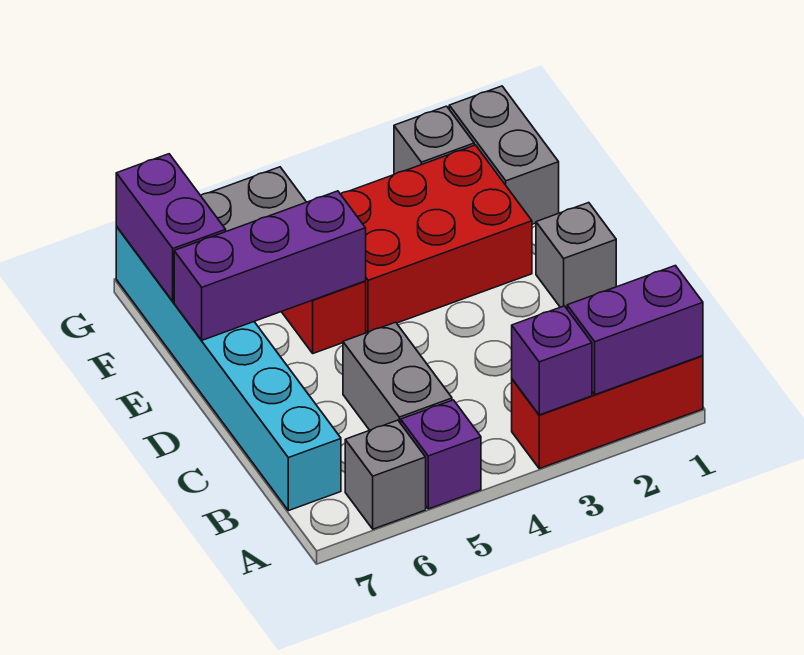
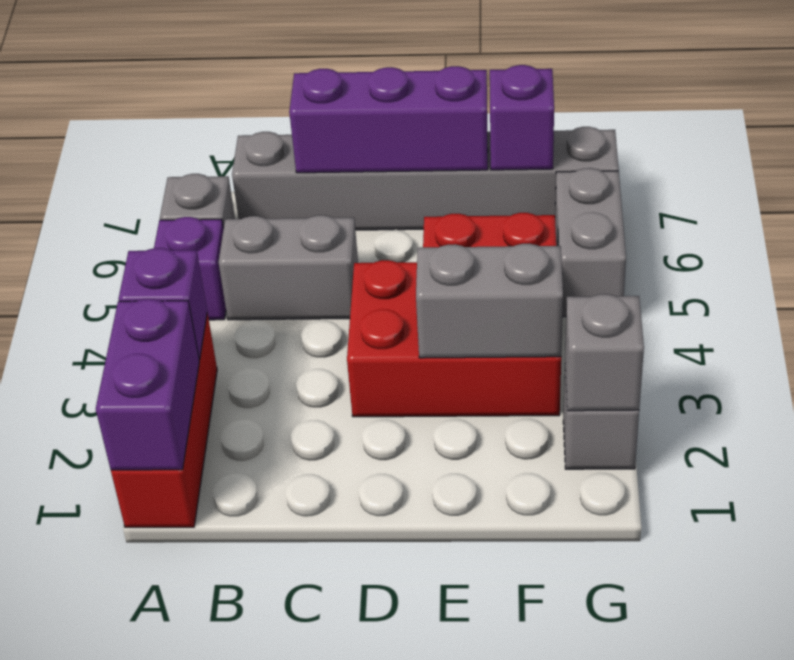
cyan 1x6 brick [116,227,341,511] -> grey 1x6 brick [232,127,619,230]
grey 1x1 brick [536,203,616,308] -> grey 1x1 brick moved to [565,294,644,411]
red 2x3 brick [341,145,532,332] -> red 2x3 brick turned to [347,260,561,417]
purple 1x3 brick [174,191,366,340] -> purple 1x3 brick turned to [289,66,488,173]
grey 1x2 brick [449,86,559,224] -> grey 1x2 brick moved to [416,244,563,358]
purple 1x2 brick [116,154,226,301] -> purple 1x1 brick [490,65,554,170]

